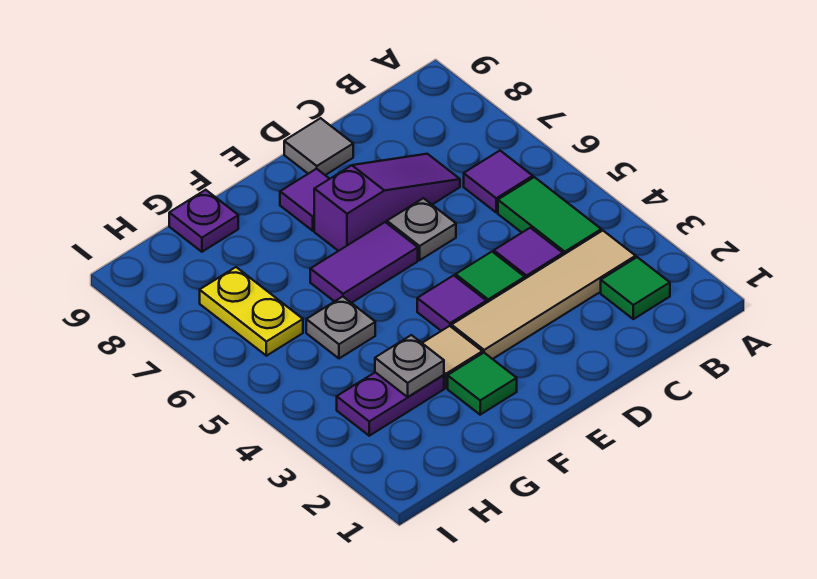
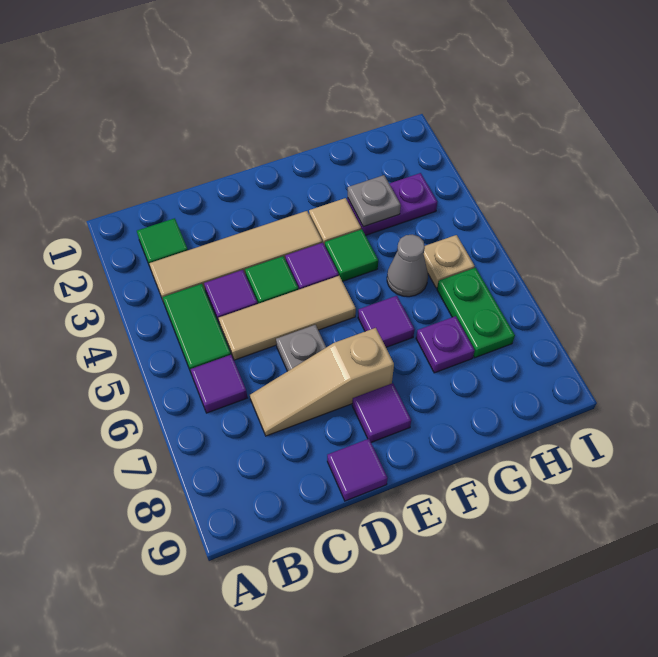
none -> tan 1x3 tile [219,276,356,360]
purple 1x3 slope [314,154,460,251] -> tan 1x3 slope [250,328,394,436]
grey 1x1 tile [284,118,353,175] -> purple 1x1 tile [327,439,388,501]
purple 1x2 tile [310,222,418,303] -> purple 1x1 tile [358,296,414,347]
green 1x1 tile [448,353,517,415] -> green 1x1 tile moved to [325,229,378,281]
grey 1x1 plate [306,297,375,358] -> grey 1x1 cone [387,234,428,297]
purple 1x1 plate [169,190,238,252] -> purple 1x1 plate moved to [416,316,475,373]
none -> tan 1x1 plate [424,235,475,288]
yellow 1x2 plate [200,267,303,356] -> green 1x2 plate [437,268,515,358]

